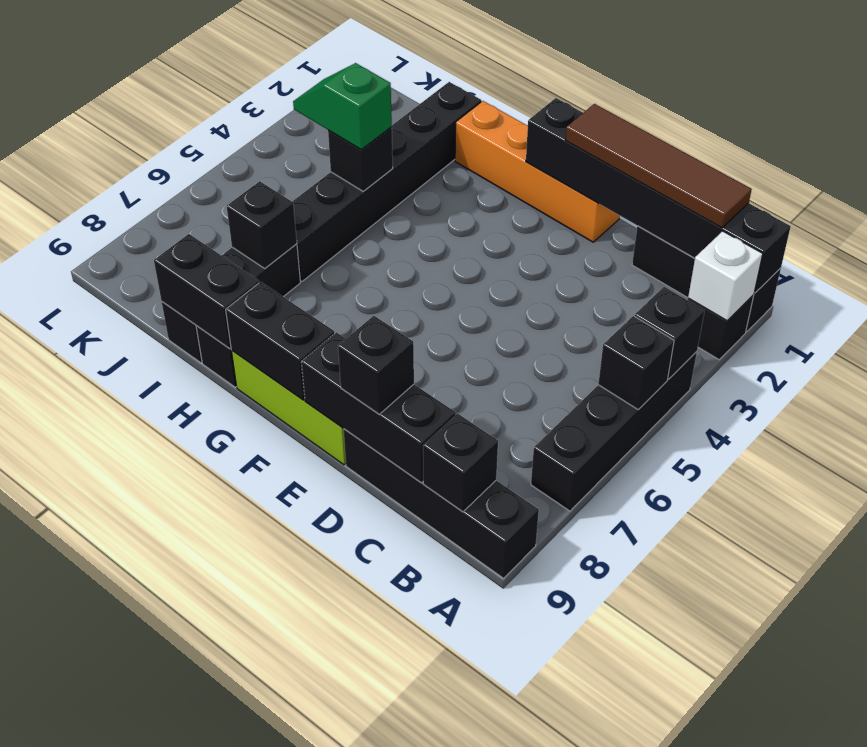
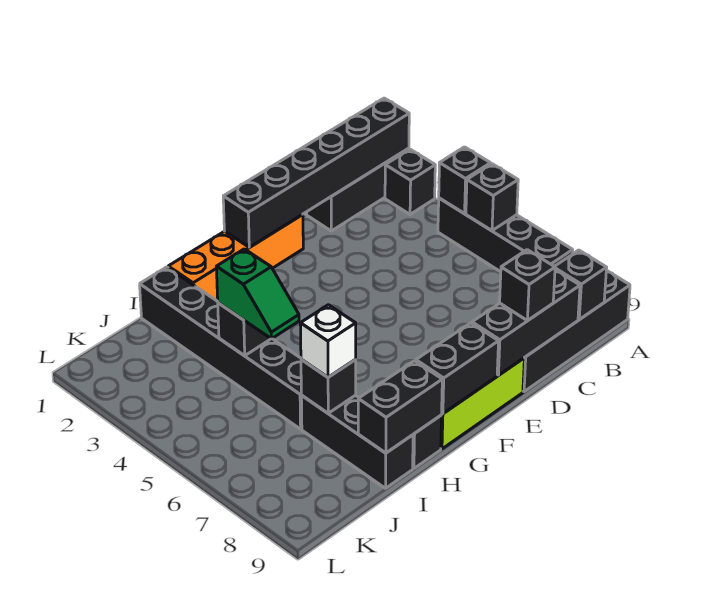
white 1x1 brick [688,231,763,321] -> white 1x1 brick moved to [300,305,356,377]
brown 1x4 tile [566,104,752,228] -> none
green 1x2 slope [293,63,392,149] -> green 1x2 slope turned to [216,249,299,339]

